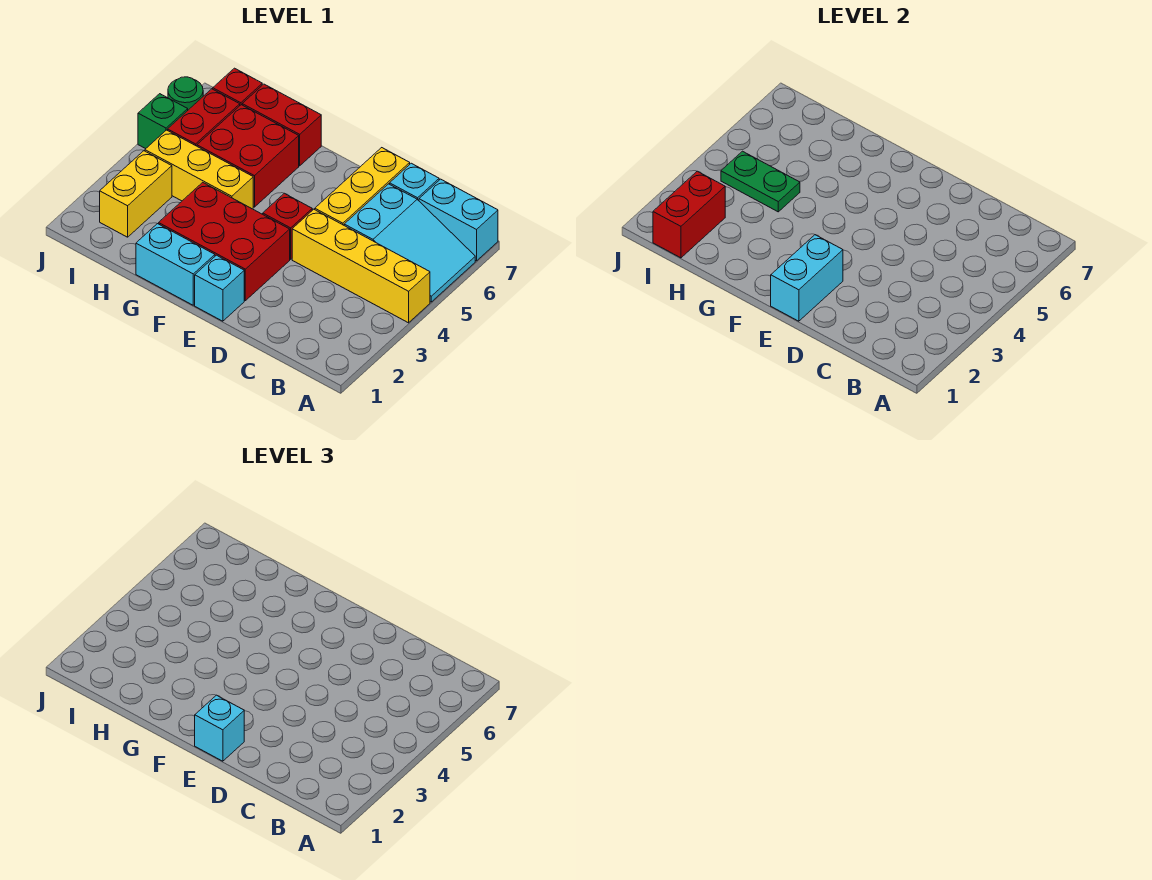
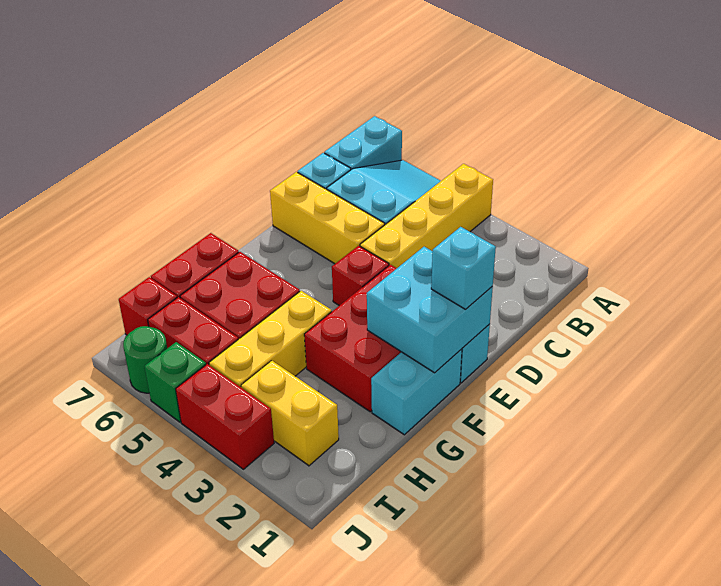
cyan 1x2 brick [771,235,843,321] -> cyan 2x2 brick [367,247,493,373]
green 1x2 plate [721,151,800,212] -> none
red 1x2 brick [653,171,725,258] -> red 1x2 brick moved to [176,364,274,469]

